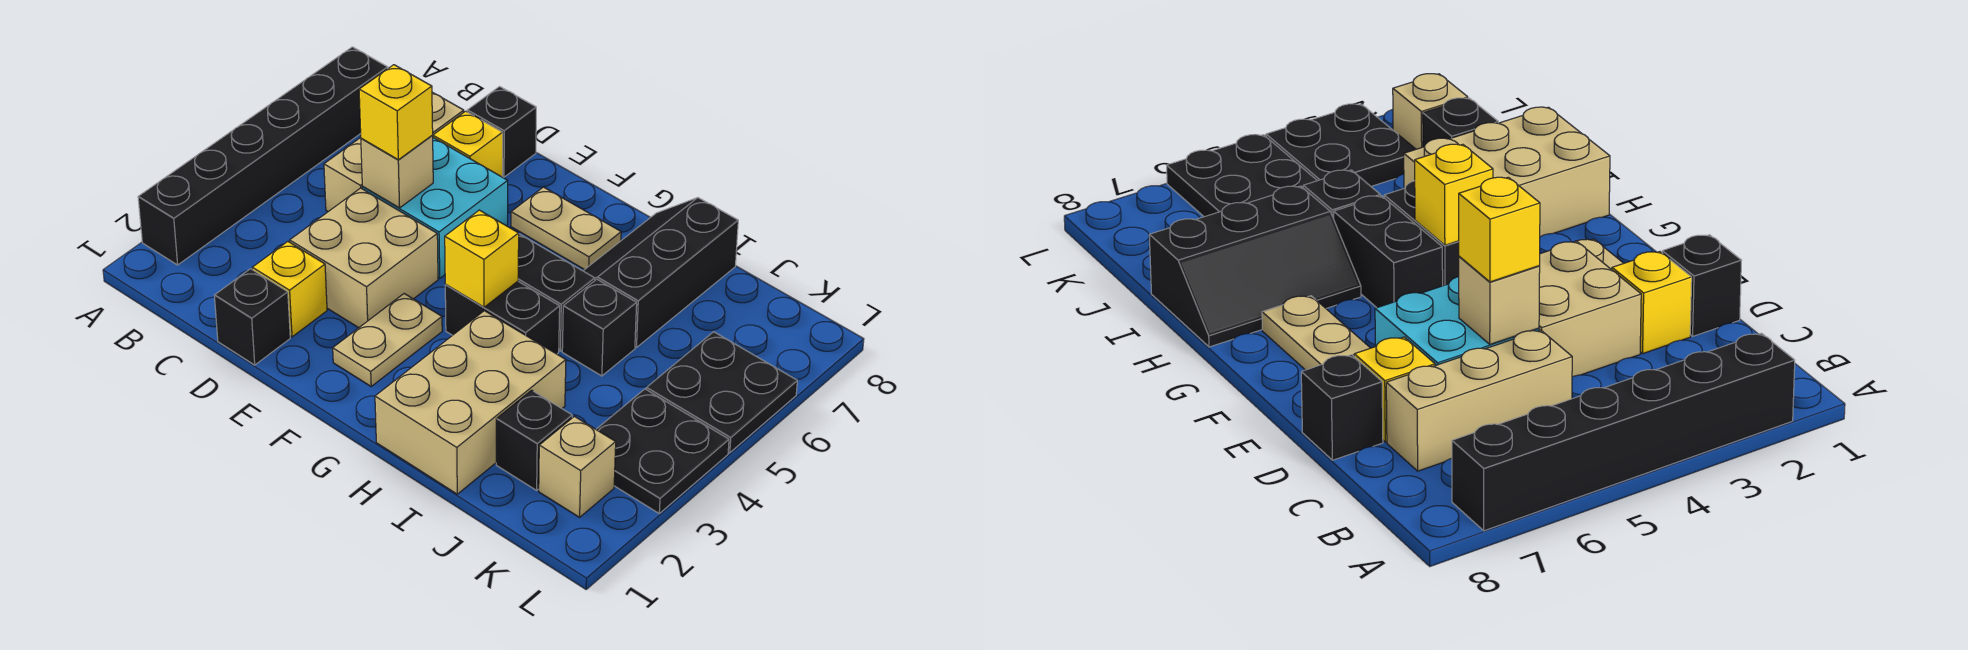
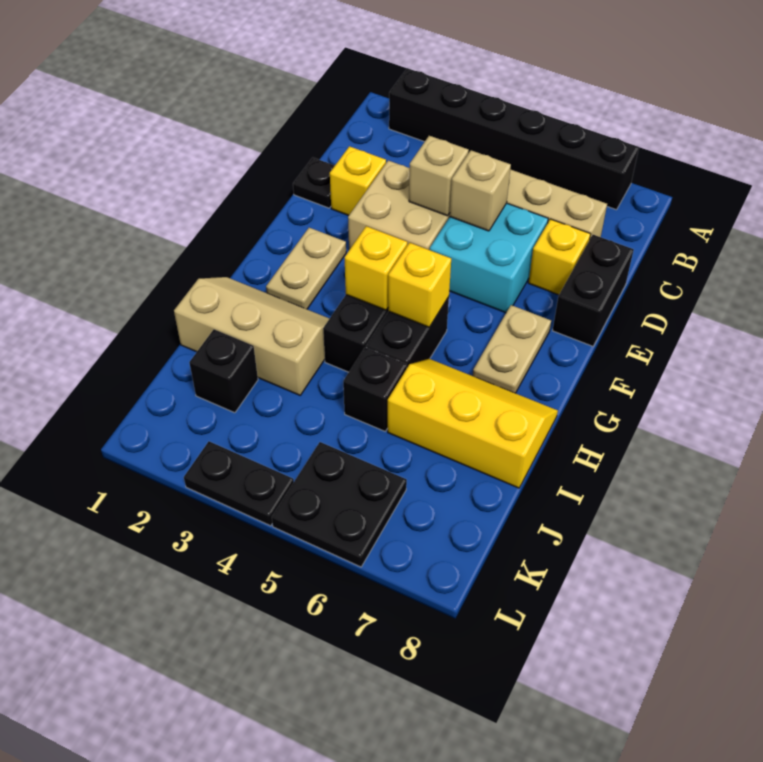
black 1x1 brick [214,269,290,365] -> black 1x1 plate [293,158,335,208]
yellow 1x1 brick [359,65,433,160] -> yellow 1x1 brick moved to [388,243,451,327]
black 1x1 brick [467,87,536,177] -> black 1x2 brick [553,235,634,346]
tan 1x2 plate [333,294,442,386] -> tan 1x2 plate turned to [266,228,346,309]
tan 2x3 brick [375,311,566,494] -> tan 2x3 slope [174,277,330,395]
black 2x3 slope [583,198,738,347] -> yellow 2x3 slope [388,359,558,488]
tan 1x1 brick [539,416,616,517] -> tan 1x1 brick moved to [409,136,469,216]
black 2x2 plate [596,389,729,513] -> black 1x2 plate [184,441,294,526]

